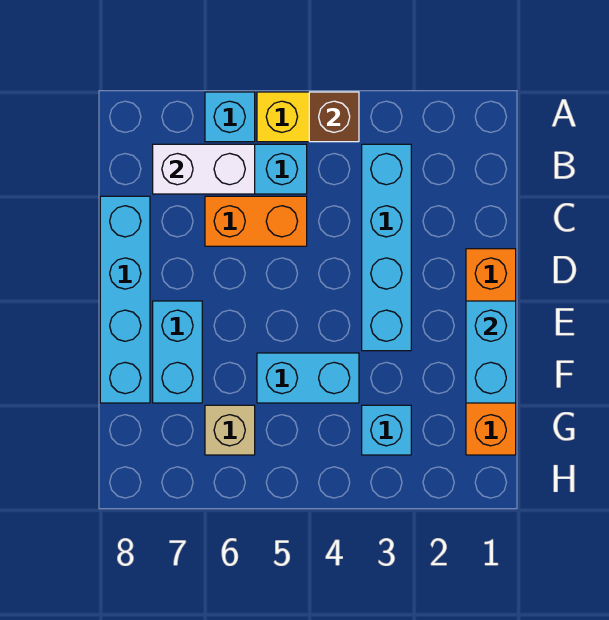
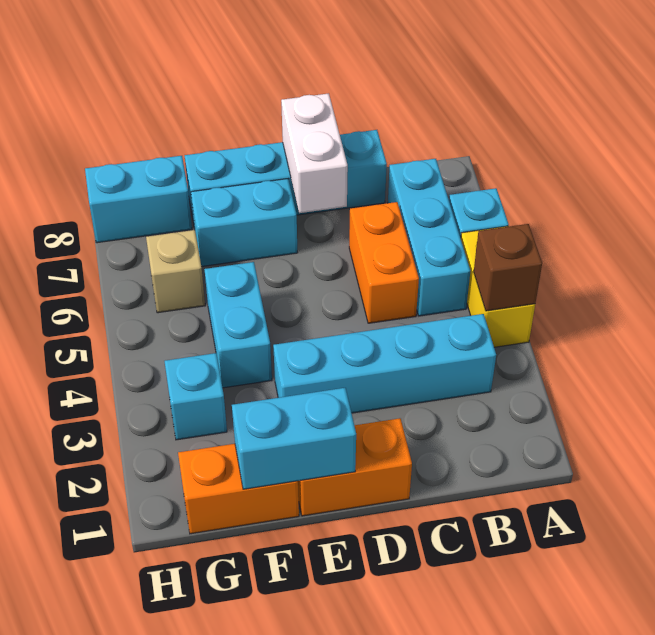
white 1x2 brick [153,144,255,194] -> white 1x2 brick moved to [281,93,348,213]
none -> cyan 1x2 brick [85,156,192,243]

